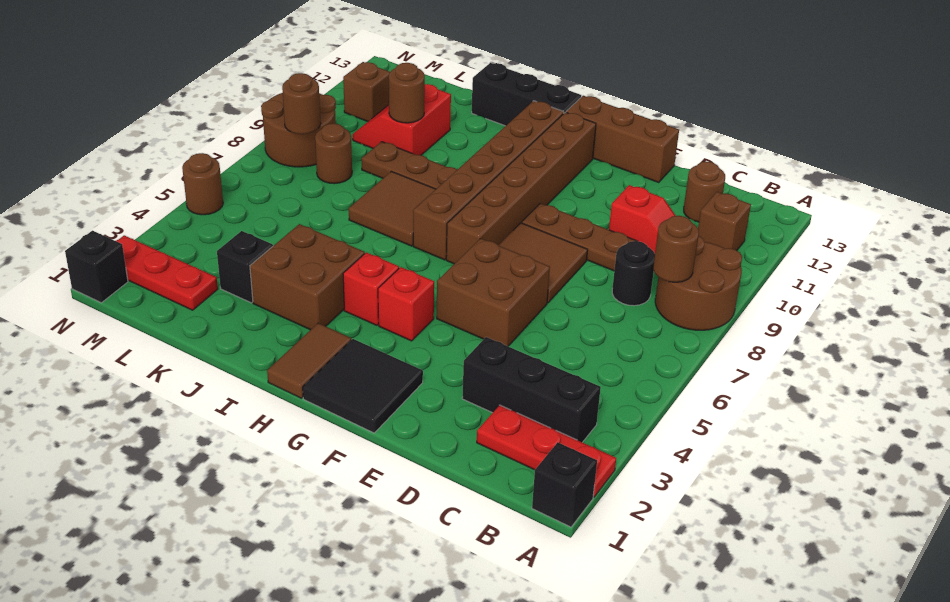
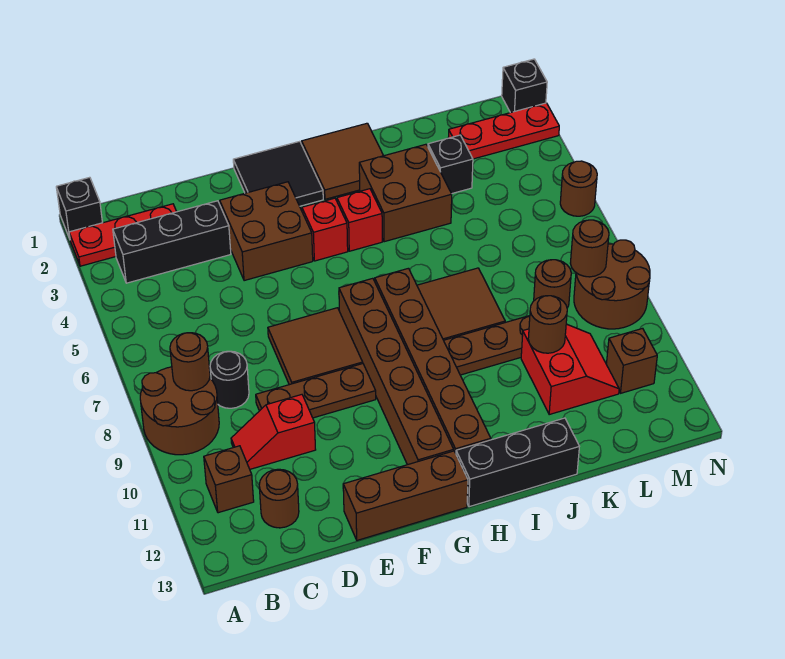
brown 2x2 brick [437,238,550,346] -> brown 2x2 brick moved to [220,182,313,281]
brown 1x2 tile [267,323,351,398] -> brown 2x2 tile [302,123,383,199]

